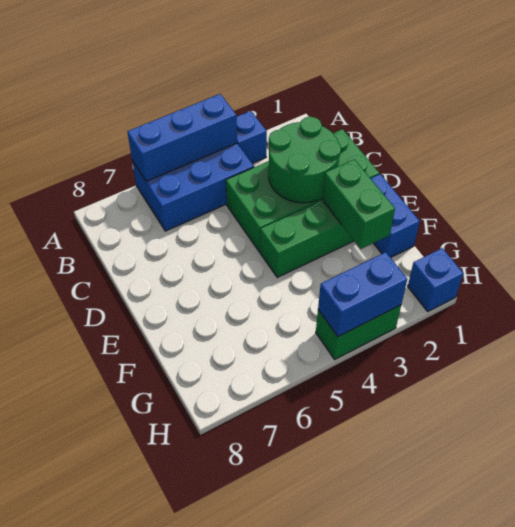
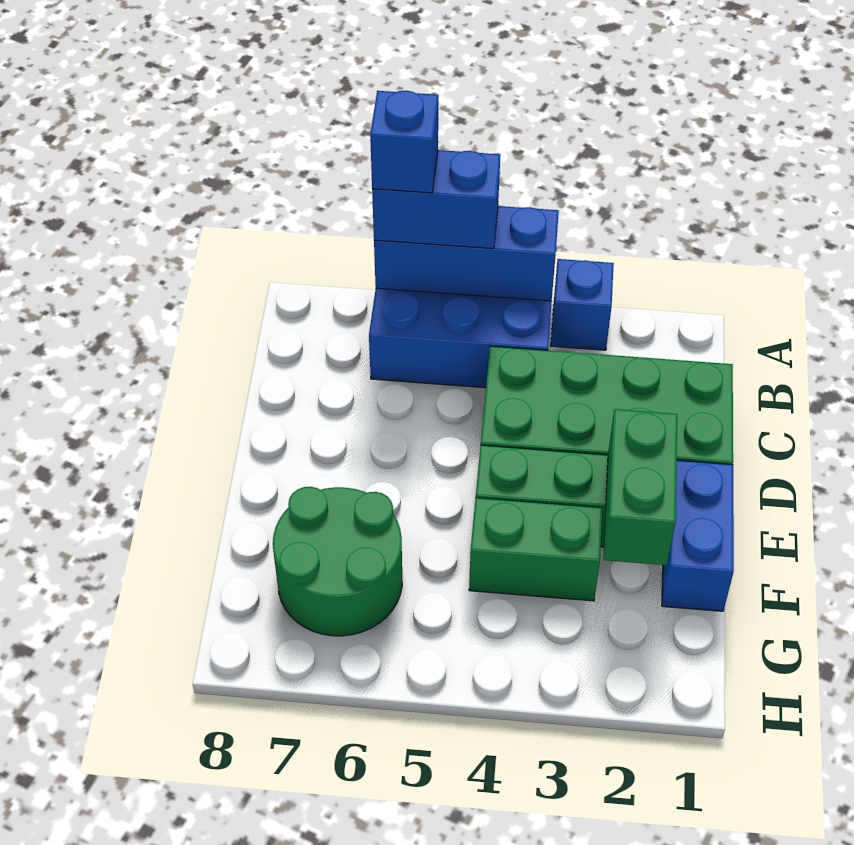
green 2x2 round brick [269,117,341,203] -> green 2x2 round brick moved to [273,487,402,636]
blue 1x1 brick [408,248,463,311] -> blue 1x1 brick moved to [370,91,438,193]
green 1x2 brick [316,305,401,359] -> green 1x2 brick moved to [469,498,602,601]
blue 1x2 brick [318,252,407,336] -> blue 1x2 brick moved to [372,150,500,249]

